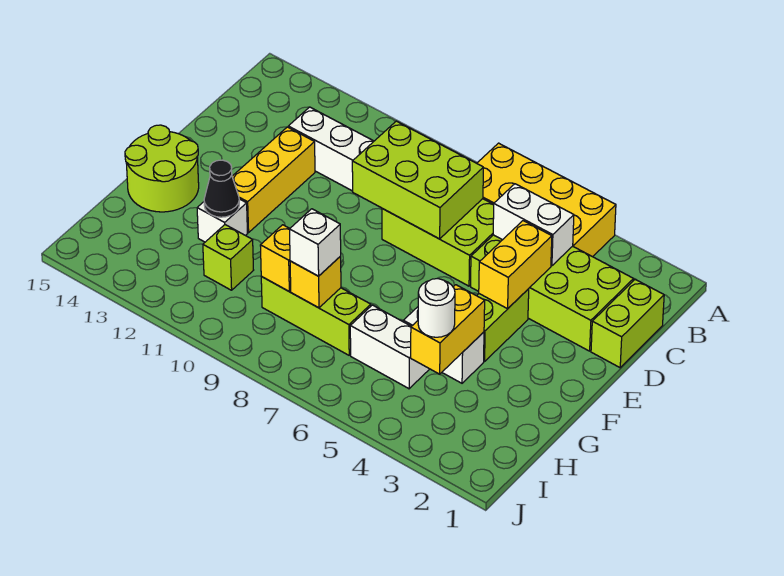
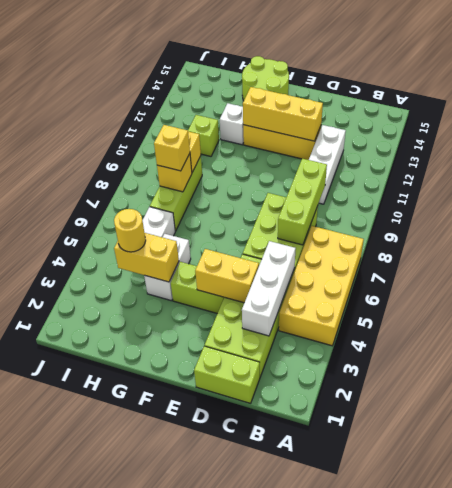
white 1x2 brick [493,184,574,266] -> white 1x3 brick [242,241,296,336]
lime 2x3 brick [352,121,483,239] -> lime 1x3 brick [278,159,327,245]
none -> yellow 1x3 brick [243,87,323,141]
black 1x1 cone [204,160,239,217] -> none
white 1x1 round brick [418,279,455,337] -> yellow 1x1 round brick [114,209,146,252]
white 1x1 brick [289,209,341,276] -> yellow 1x1 brick [154,125,190,171]

